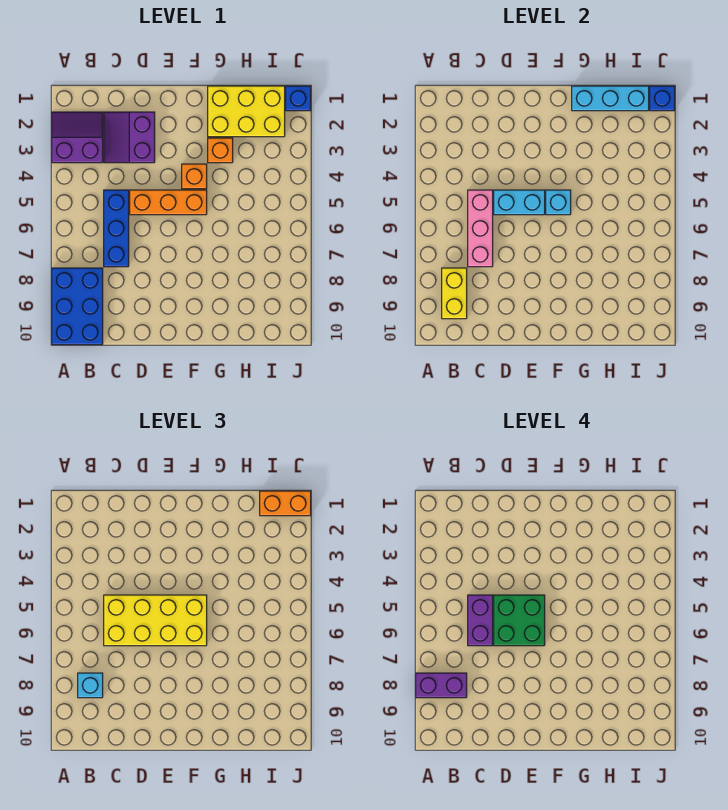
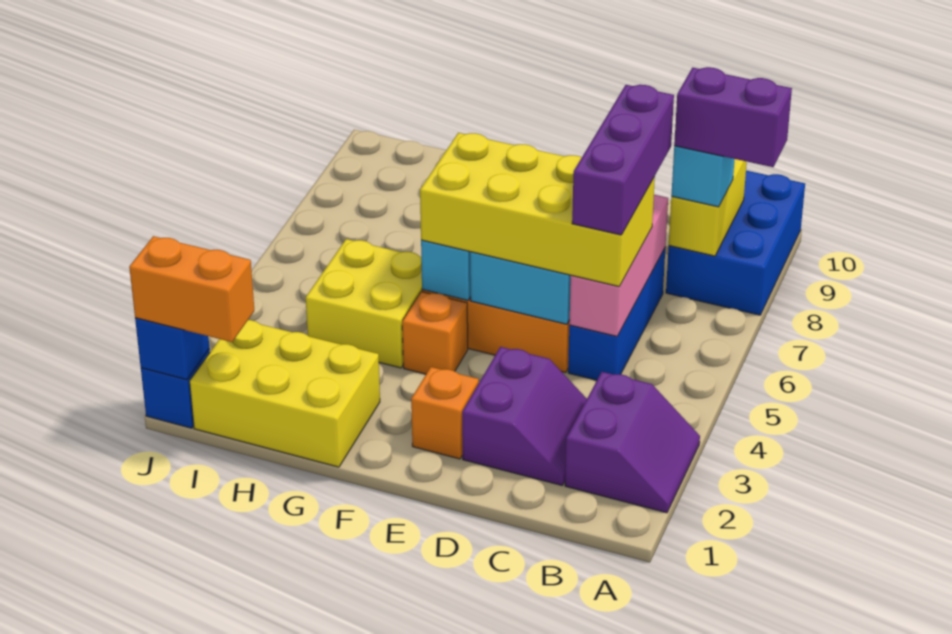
purple 2x2 slope [52,112,103,163] -> purple 2x2 slope turned to [565,372,700,513]
purple 1x2 brick [468,595,493,646] -> purple 1x3 brick [572,85,674,235]
green 2x2 brick [494,595,545,646] -> none
cyan 1x3 brick [572,86,649,111] -> none
orange 1x1 brick [208,138,233,163] -> orange 1x1 brick moved to [411,367,479,459]
none -> yellow 2x2 brick [306,239,422,368]

